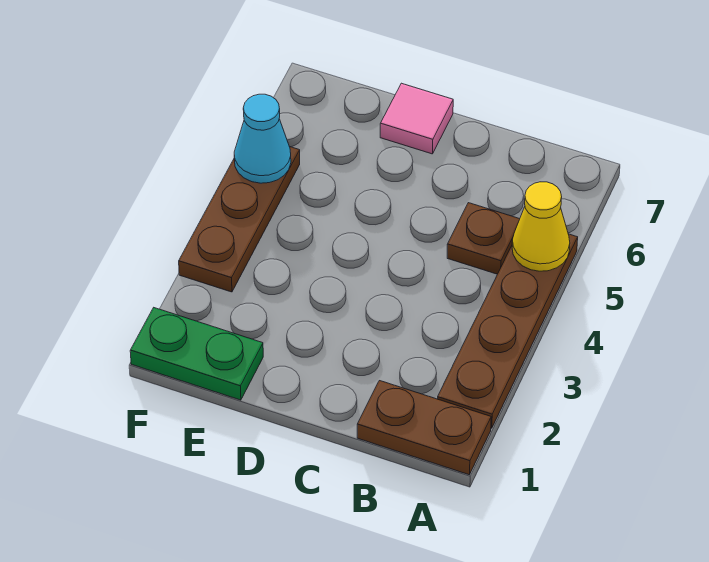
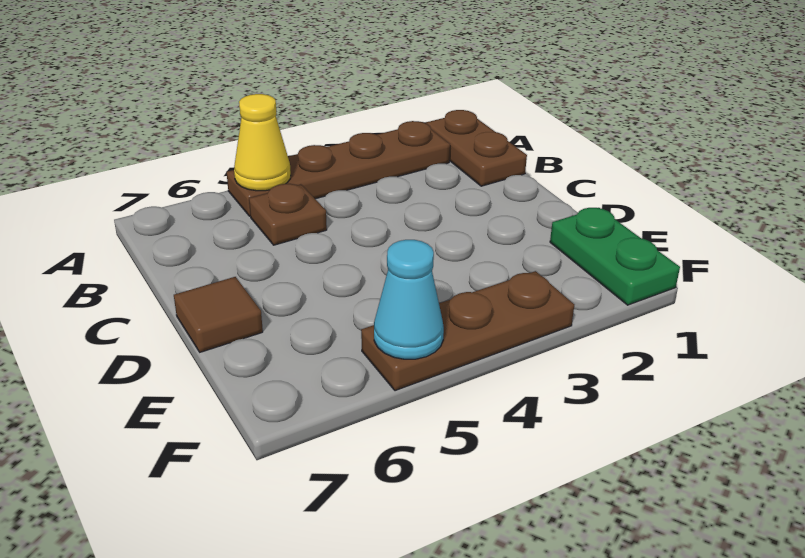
pink 1x1 tile [380,83,453,154] -> brown 1x1 tile [174,277,263,352]

